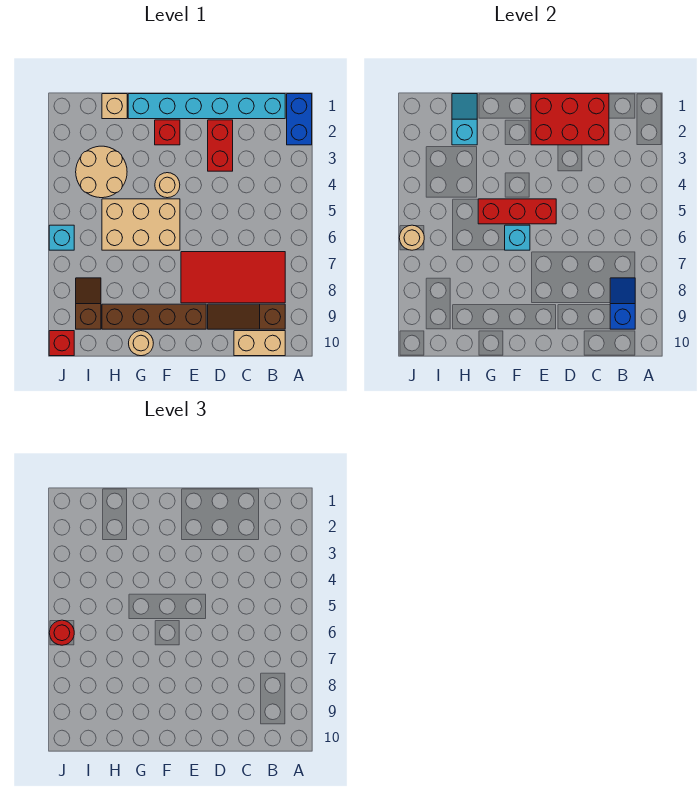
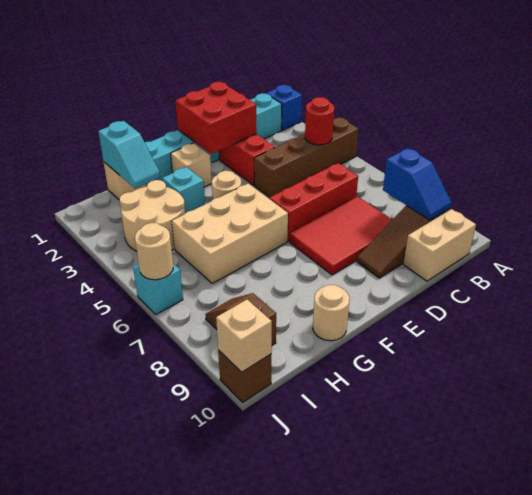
blue 1x2 brick [287,94,312,145] -> blue 1x1 brick [266,85,302,130]
red 2x4 tile [181,252,285,303] -> red 2x3 tile [290,196,392,275]
blue 1x2 slope [610,278,635,329] -> blue 1x2 slope turned to [383,148,451,220]
red 2x3 brick [531,94,609,145] -> red 2x2 brick [176,82,257,154]
red 1x3 brick [478,199,556,224] -> red 1x3 brick moved to [269,163,358,241]
brown 1x4 brick [102,304,206,329] -> brown 1x4 brick moved to [254,118,359,197]
red 1x1 brick [155,120,180,145] -> tan 1x1 brick [171,143,212,187]
cyan 1x1 brick [505,225,530,250] -> cyan 1x1 brick moved to [162,167,205,213]
cyan 1x2 slope [452,94,477,145] -> cyan 1x2 slope turned to [98,121,160,189]
red 1x1 round brick [49,620,74,645] -> red 1x1 round brick moved to [305,97,334,145]
red 1x1 brick [49,331,74,356] -> brown 1x1 brick [218,350,271,402]
none -> tan 1x1 brick [216,300,272,372]

